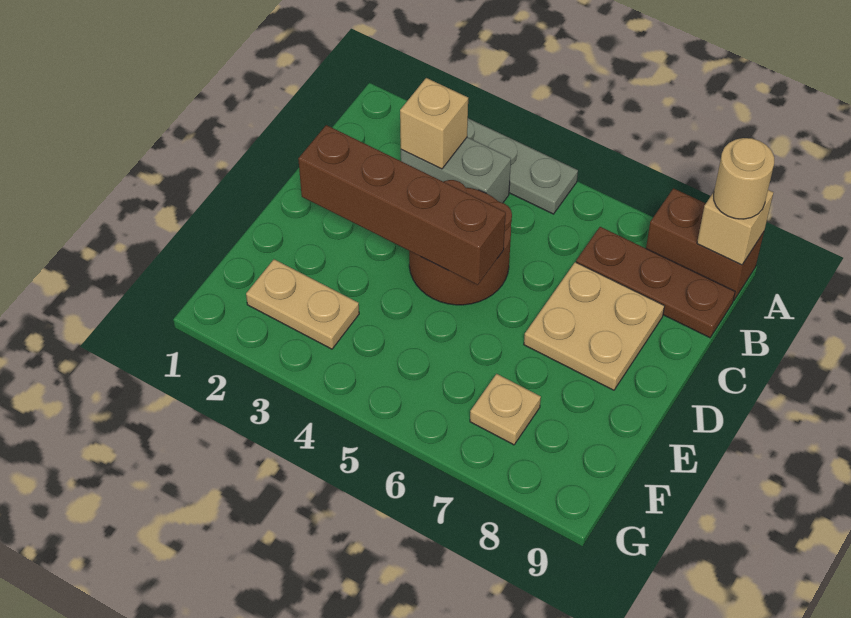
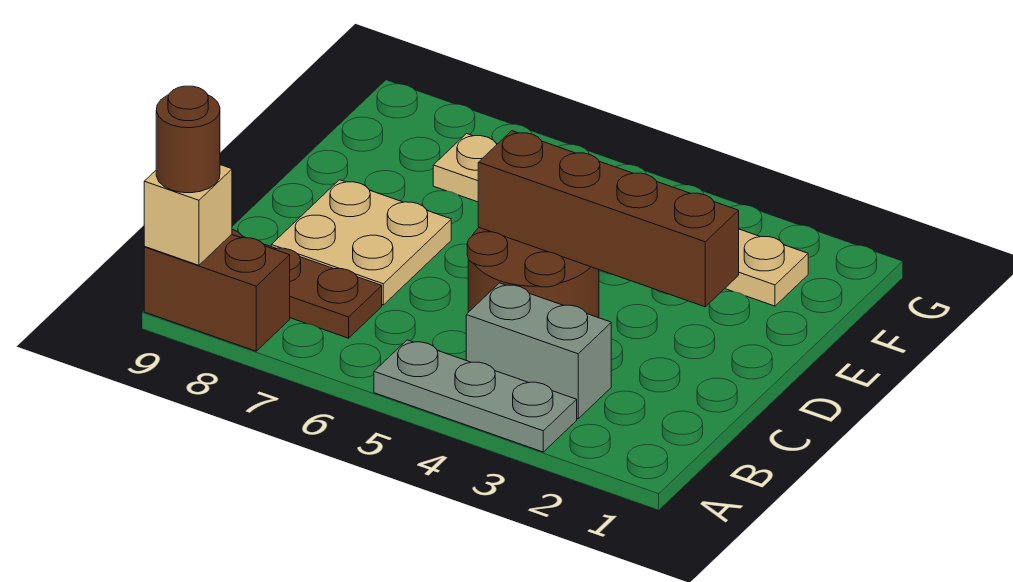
tan 1x1 round brick [714,138,774,219] -> brown 1x1 round brick [156,86,220,193]
tan 1x1 brick [400,78,468,169] -> none

